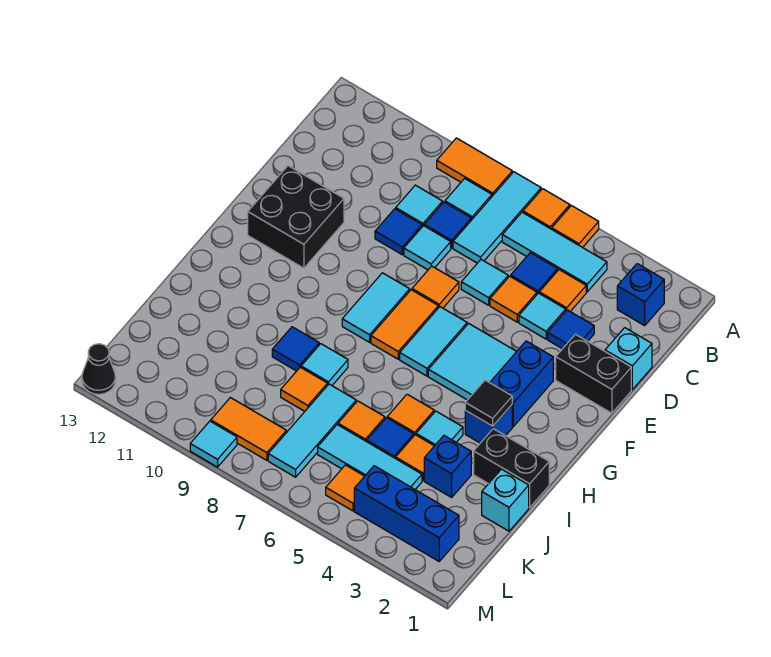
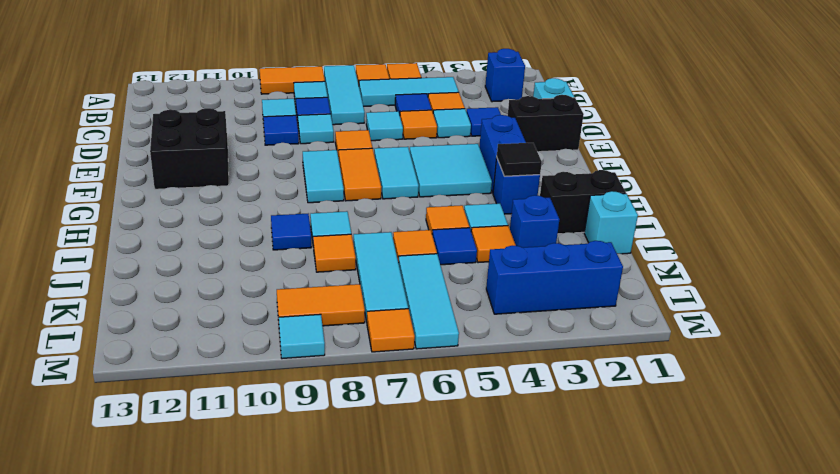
cyan 1x3 tile [318,425,422,489] -> cyan 1x3 tile turned to [398,254,459,349]
orange 1x1 tile [326,465,365,511] -> orange 1x1 tile moved to [367,309,415,352]
black 1x1 cone [82,344,116,394] -> none

